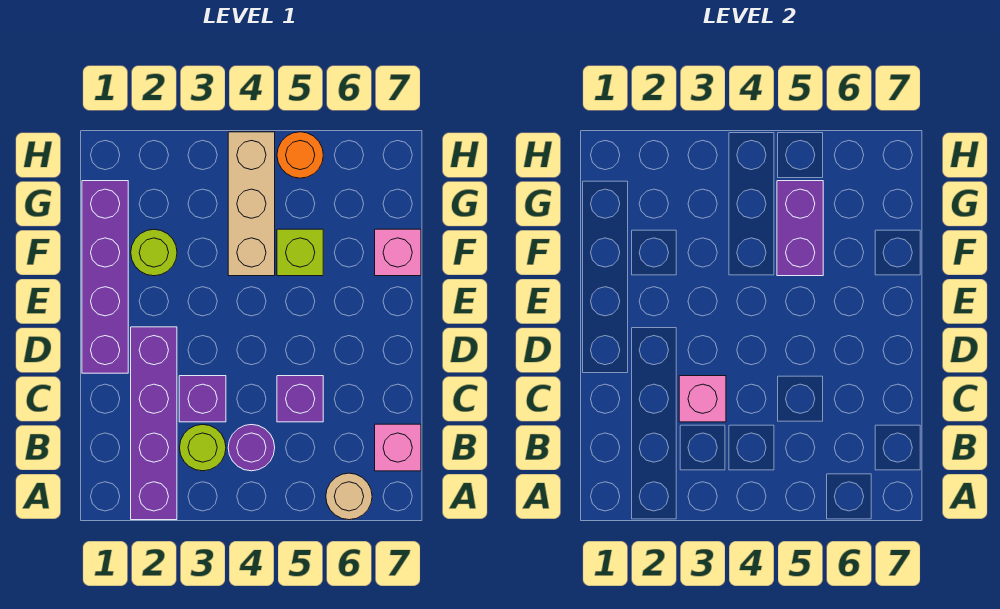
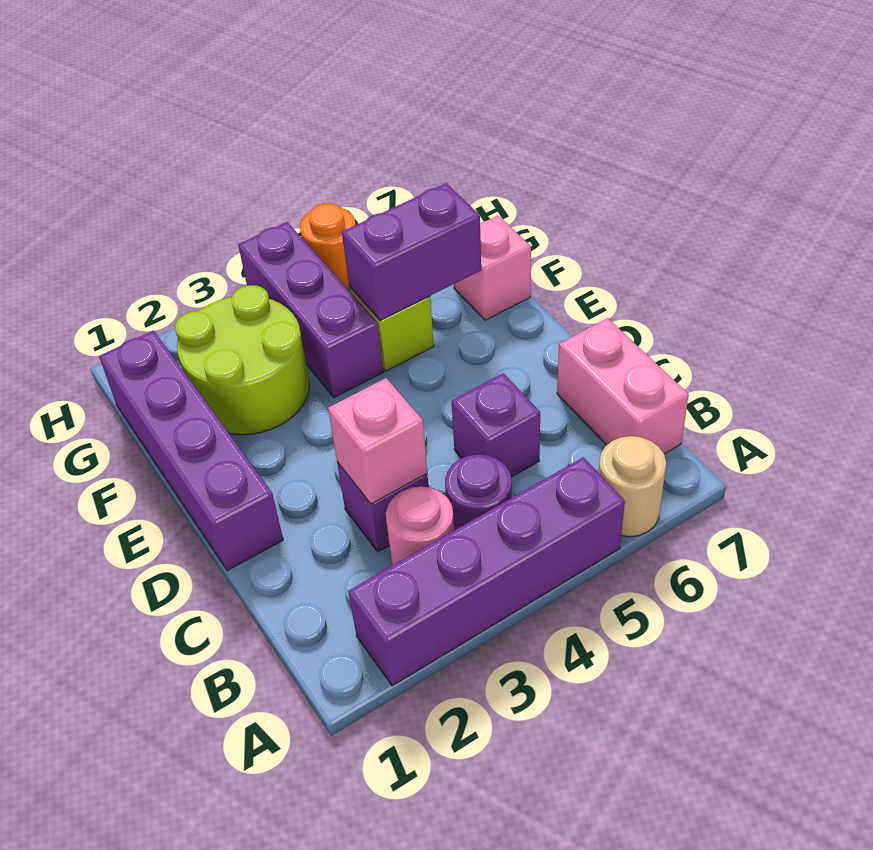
purple 1x4 brick [131,327,177,520] -> purple 1x4 brick turned to [348,457,625,686]
lime 1x1 round brick [180,424,226,471] -> pink 1x1 round brick [386,486,454,566]
pink 1x1 brick [375,424,421,471] -> pink 1x2 brick [557,318,689,454]
lime 1x1 round brick [131,229,177,276] -> lime 2x2 round brick [175,285,309,435]
tan 1x3 brick [228,132,275,276] -> purple 1x3 brick [238,222,383,398]
purple 1x2 brick [777,181,823,276] -> purple 1x2 brick turned to [342,183,481,320]

